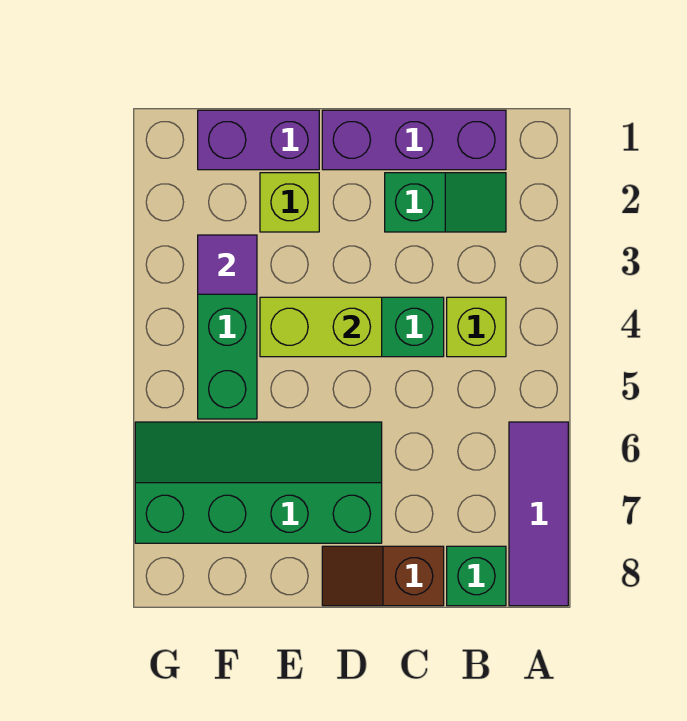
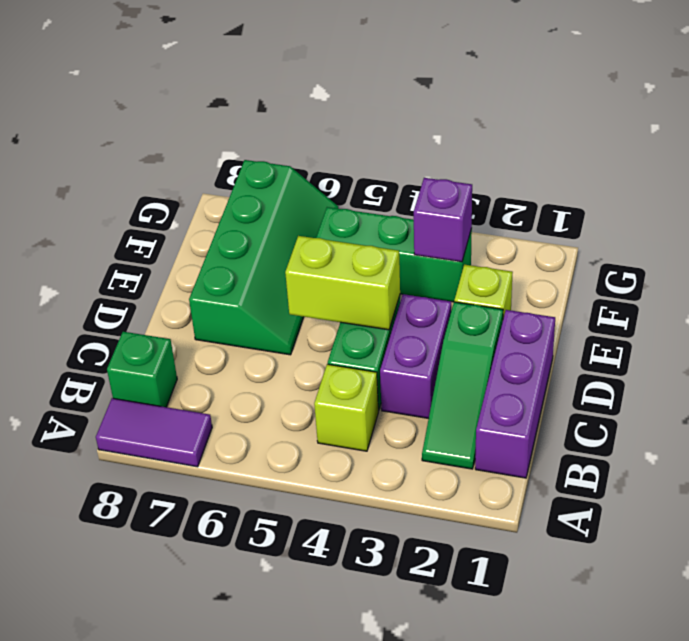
purple 1x3 tile [509,422,568,606] -> purple 1x2 tile [96,398,212,467]
green 1x2 slope [385,173,506,232] -> green 1x3 slope [422,302,503,469]
brown 1x2 slope [322,546,444,606] -> none
lime 1x2 brick [260,297,382,357] -> lime 1x2 brick turned to [285,236,400,330]
purple 1x2 brick [198,110,319,170] -> purple 1x2 brick moved to [380,294,451,419]
purple 1x1 tile [198,235,257,294] -> purple 1x1 brick [414,178,472,262]

